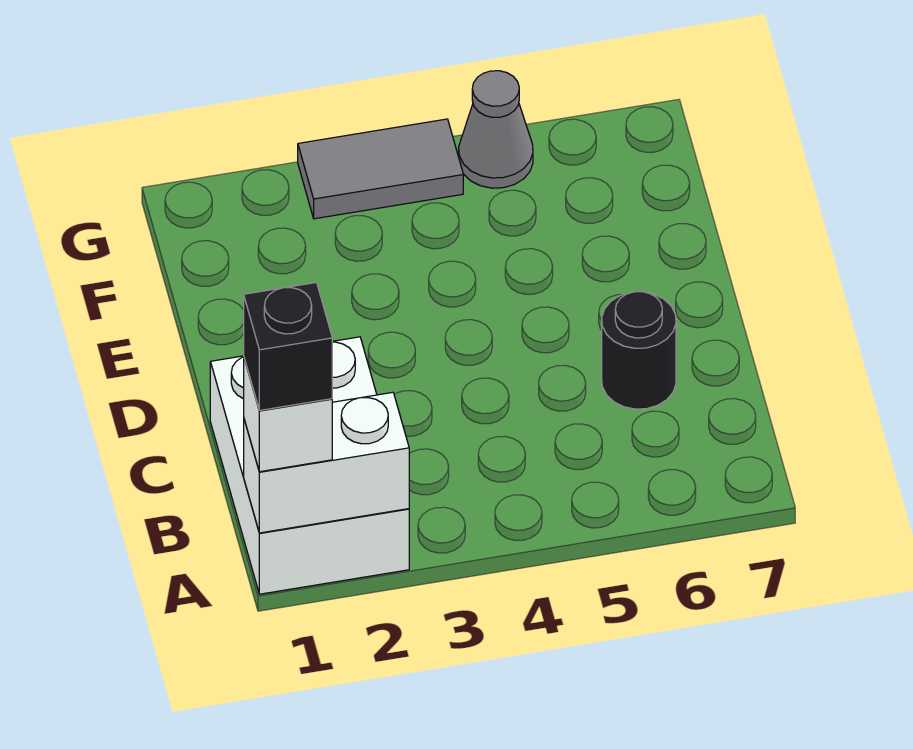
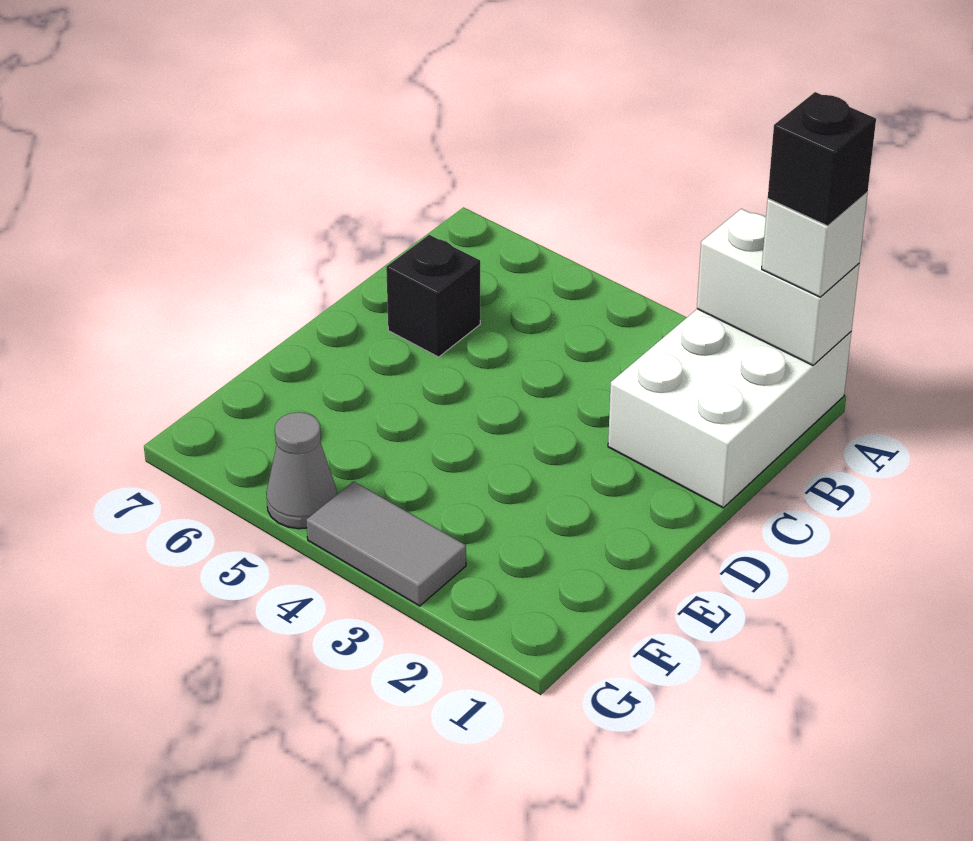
black 1x1 round brick [602,292,676,409] -> black 1x1 brick [386,235,480,357]

